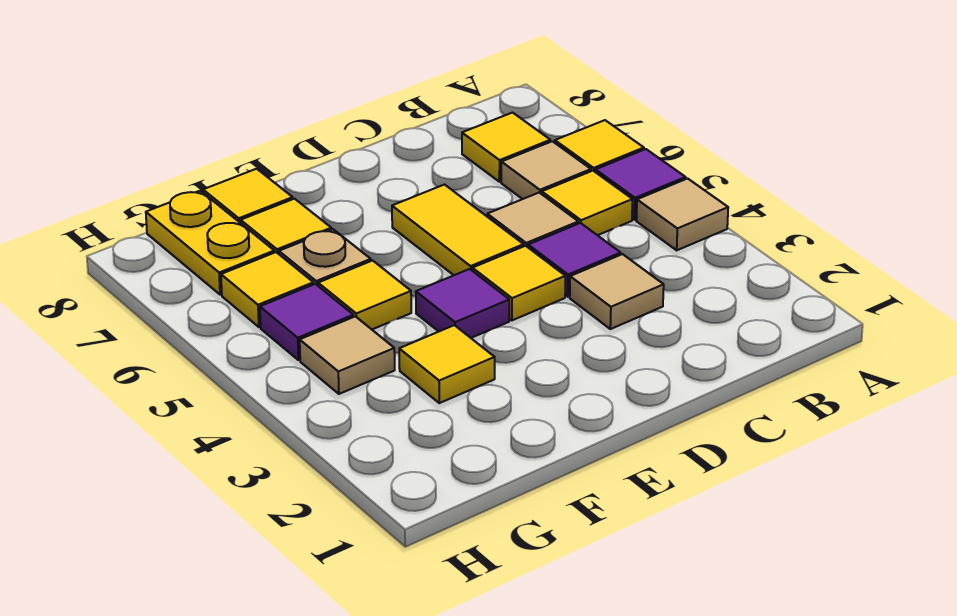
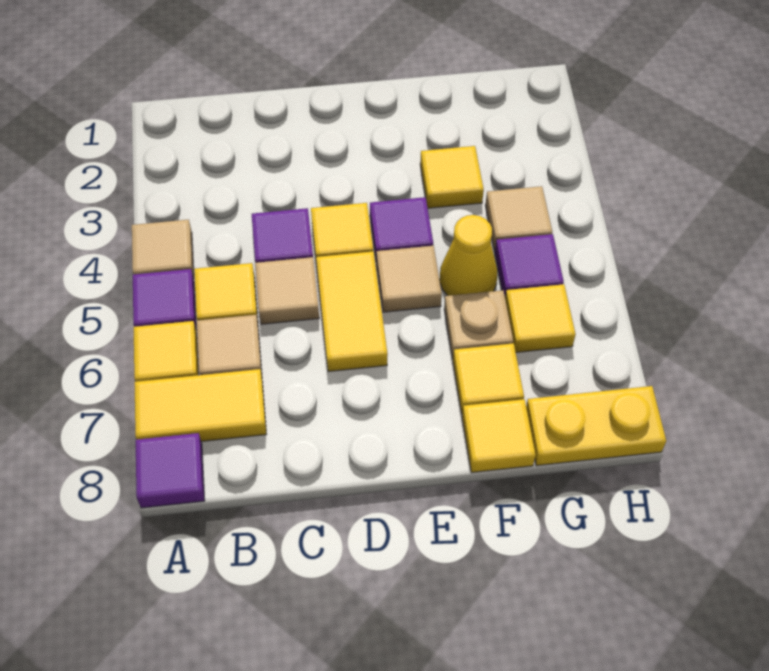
none -> purple 1x1 tile [136,433,205,508]
yellow 1x1 tile [462,113,550,182] -> yellow 1x2 tile [134,369,266,441]
tan 1x1 tile [570,254,664,329] -> tan 1x1 tile moved to [377,246,442,312]
yellow 1x1 tile [318,261,411,329] -> yellow 1x1 cone [440,215,497,296]
yellow 1x2 plate [146,191,274,295] -> yellow 1x2 plate turned to [526,386,666,466]

